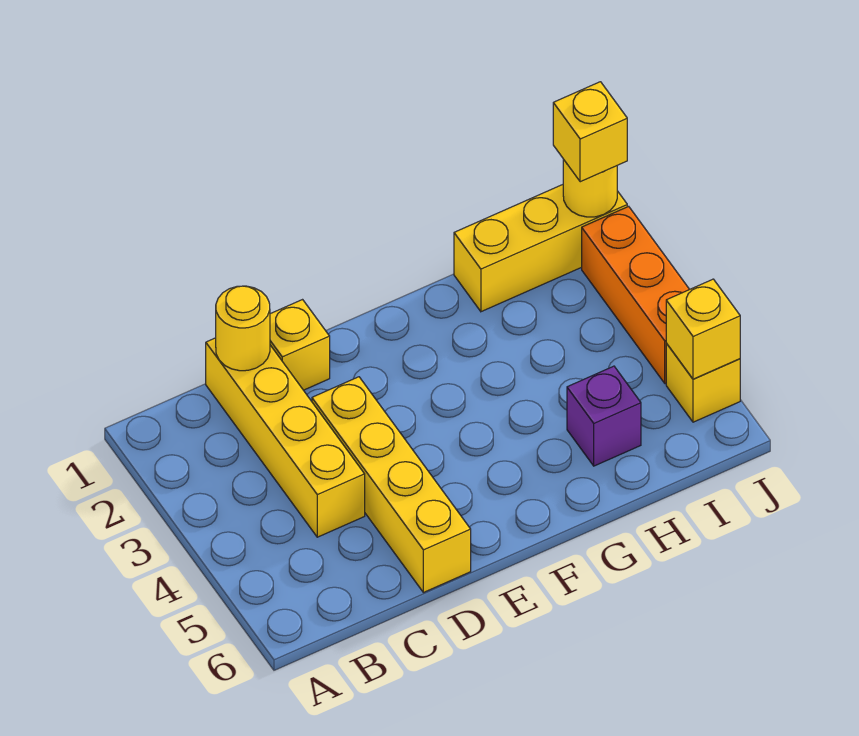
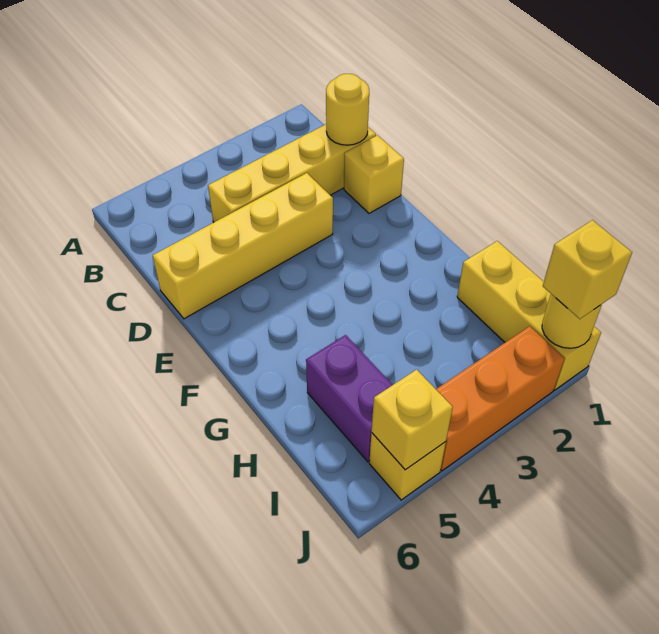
purple 1x1 brick [567,366,641,466] -> purple 1x2 brick [306,335,392,462]

